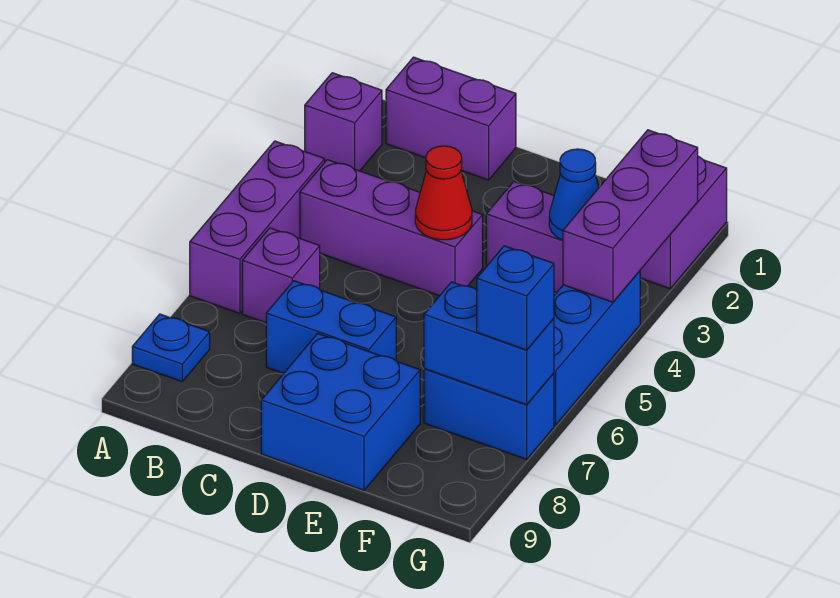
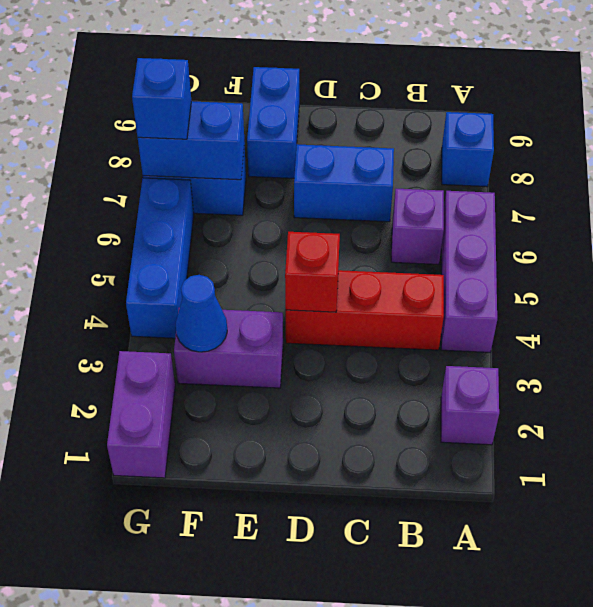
blue 1x1 plate [132,314,210,382] -> blue 1x1 brick [442,112,494,187]
purple 1x2 brick [386,57,516,180] -> none
purple 1x3 brick [300,160,483,296] -> red 1x3 brick [286,270,444,350]
red 1x1 cone [415,146,472,240] -> red 1x1 brick [285,232,340,312]
blue 2x2 brick [261,334,420,490] -> blue 1x2 brick [247,67,299,178]
purple 1x3 brick [563,130,698,302] -> none

